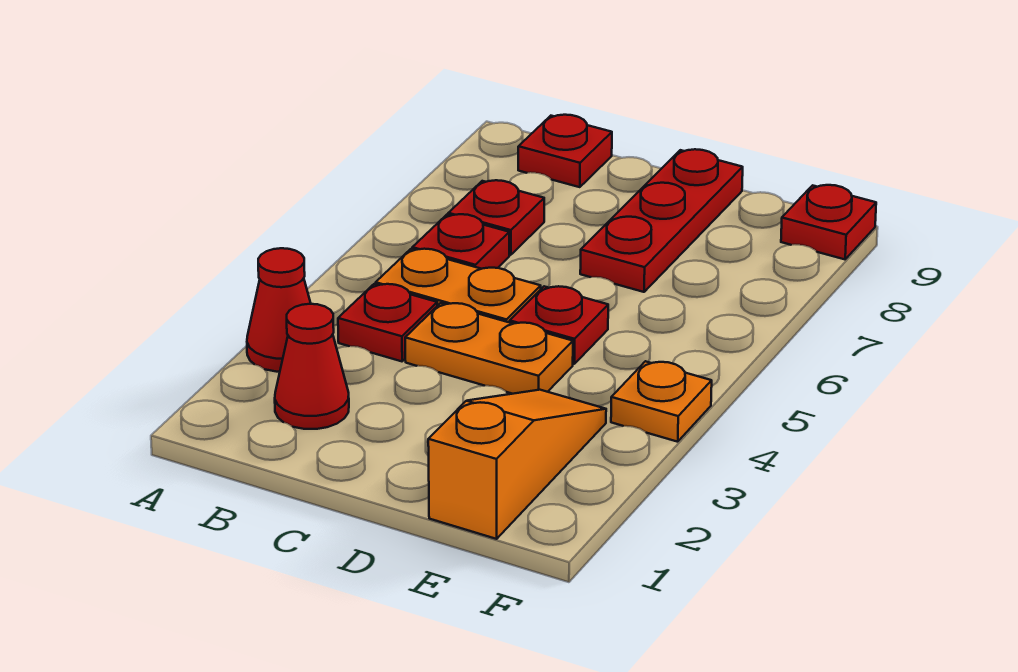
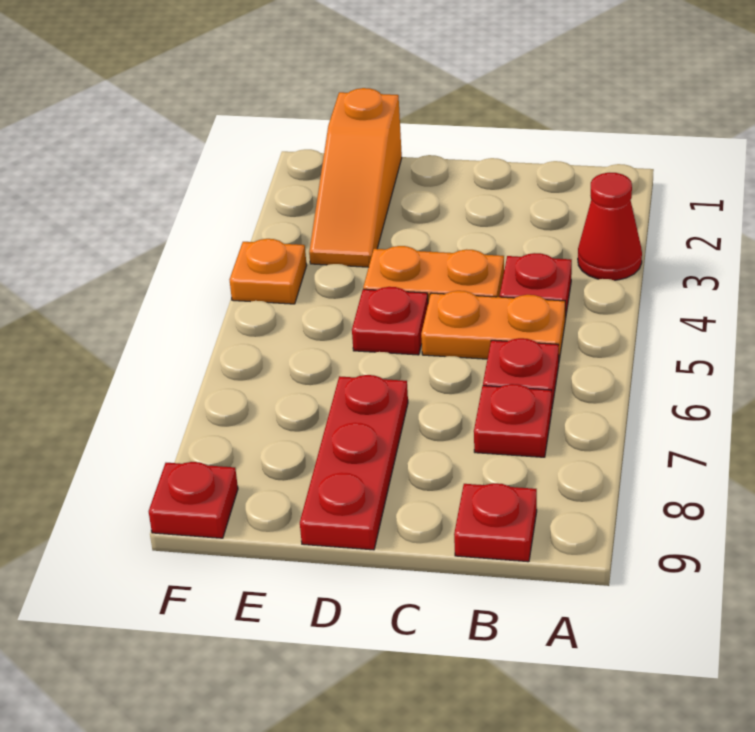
red 1x1 cone [275,304,349,429] -> none

